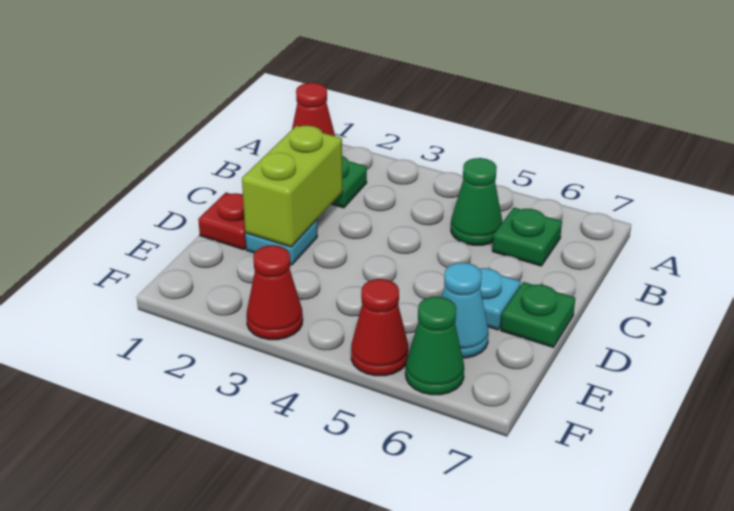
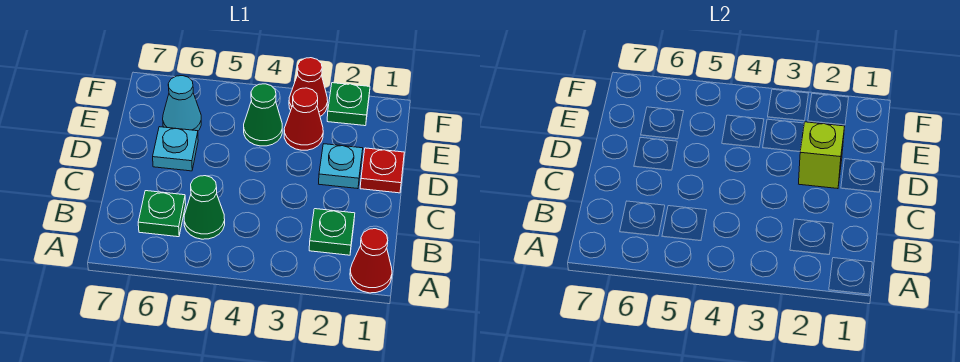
lime 1x2 brick [242,126,343,247] -> lime 1x1 brick [799,122,845,189]
green 1x1 plate [501,282,575,347] -> green 1x1 plate moved to [327,83,370,126]
red 1x1 cone [351,279,409,376] -> red 1x1 cone moved to [284,88,323,150]
green 1x1 cone [406,297,464,395] -> green 1x1 cone moved to [244,84,282,146]

